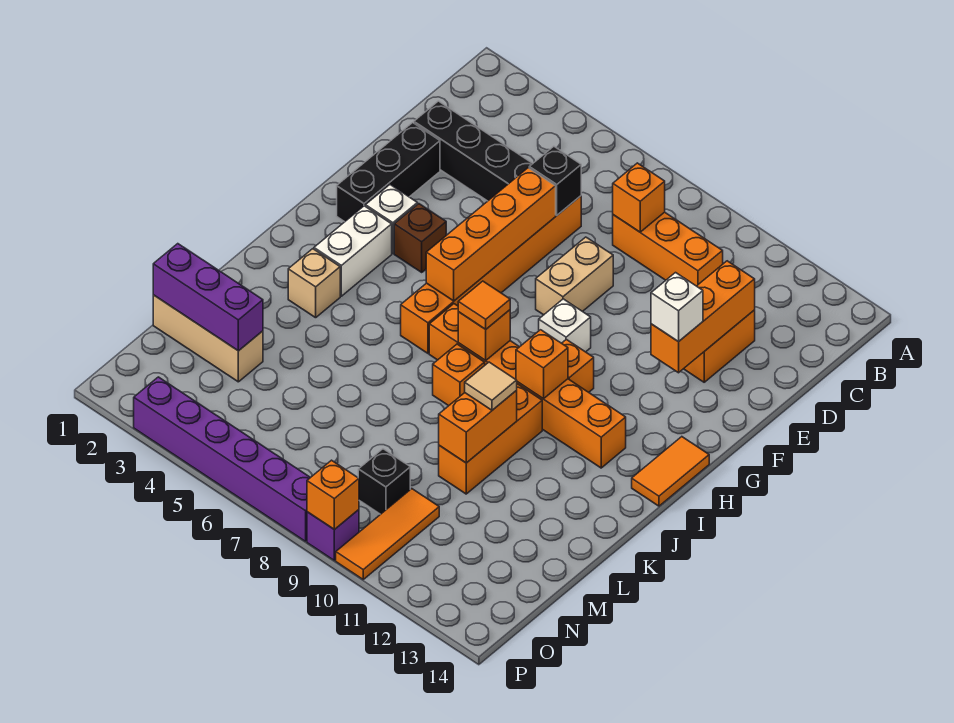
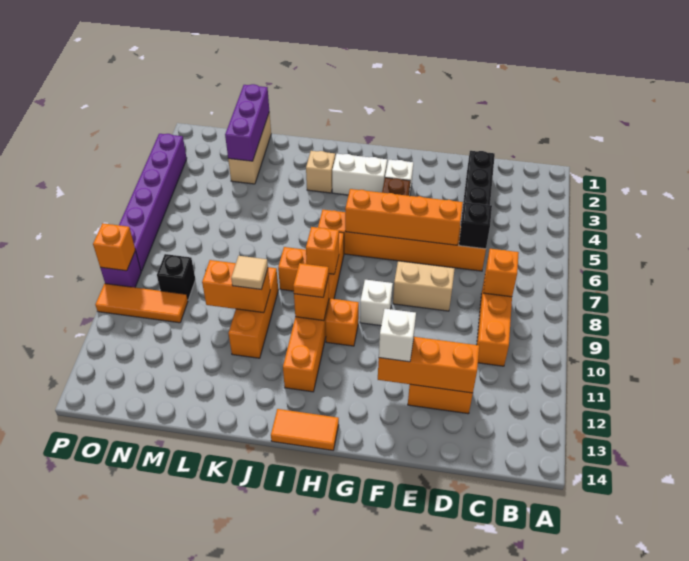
black 1x3 brick [337,123,440,222] -> none
orange 1x1 tile [458,281,510,329] -> orange 1x1 tile moved to [293,263,329,297]
orange 1x3 brick [439,384,542,494] -> orange 1x3 brick turned to [229,267,278,358]

